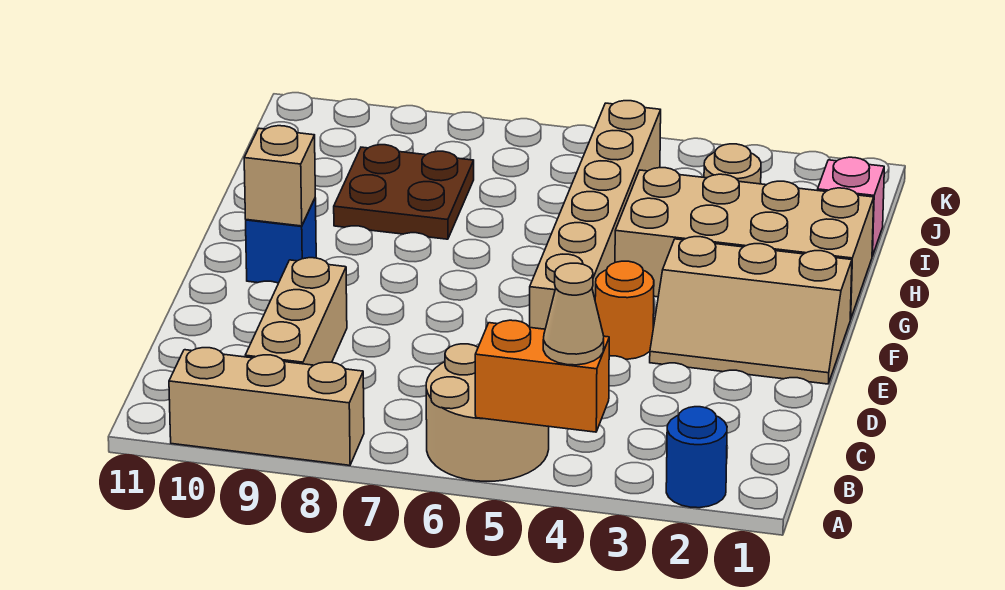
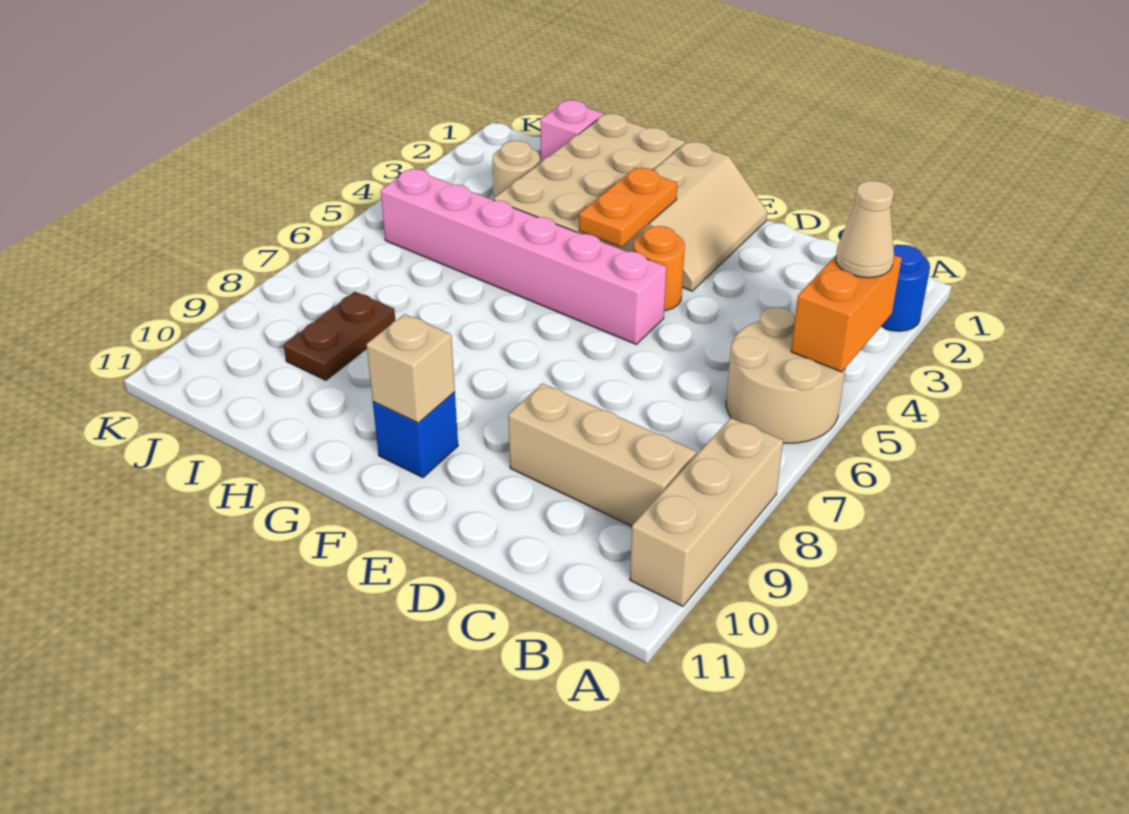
tan 1x6 brick [530,101,661,329] -> pink 1x6 brick [381,169,666,344]
none -> orange 1x2 plate [579,168,677,247]
brown 2x2 plate [334,145,474,239] -> brown 1x2 plate [284,292,395,380]

